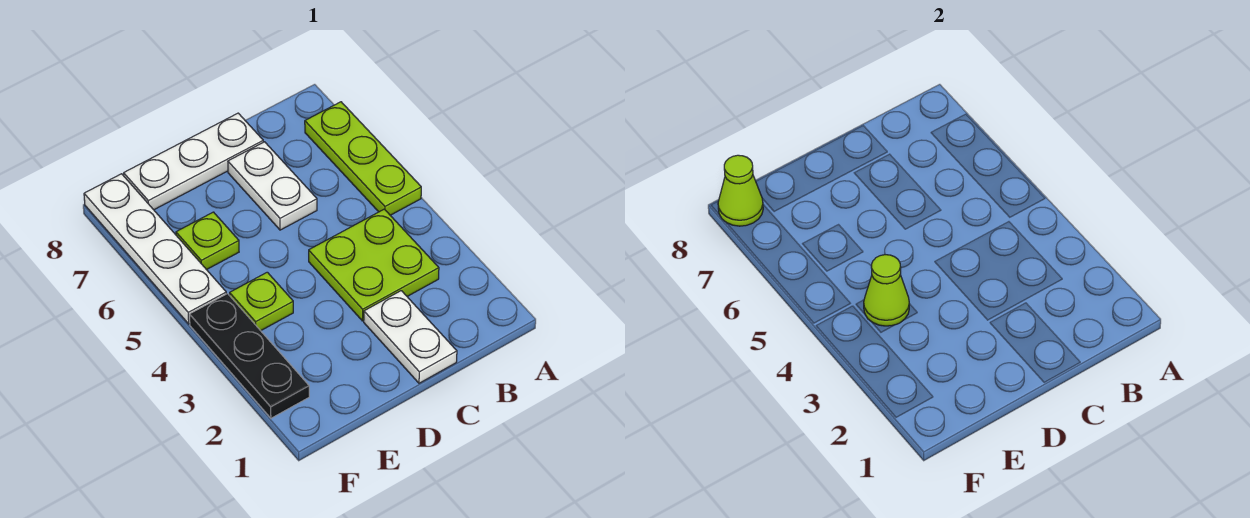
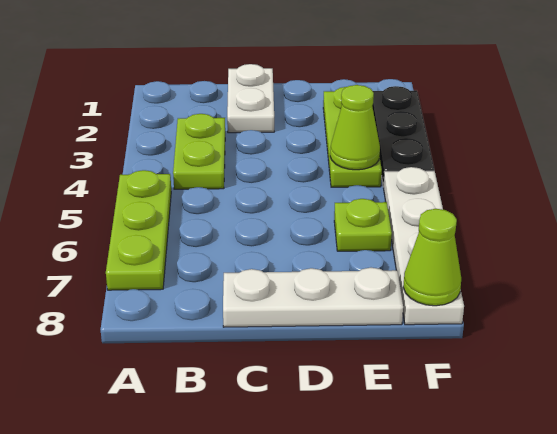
lime 2x2 plate [309,209,439,321] -> lime 1x2 plate [173,114,225,189]
white 1x2 plate [228,142,317,230] -> none
lime 1x1 plate [230,272,293,331] -> lime 1x3 plate [323,87,382,187]

